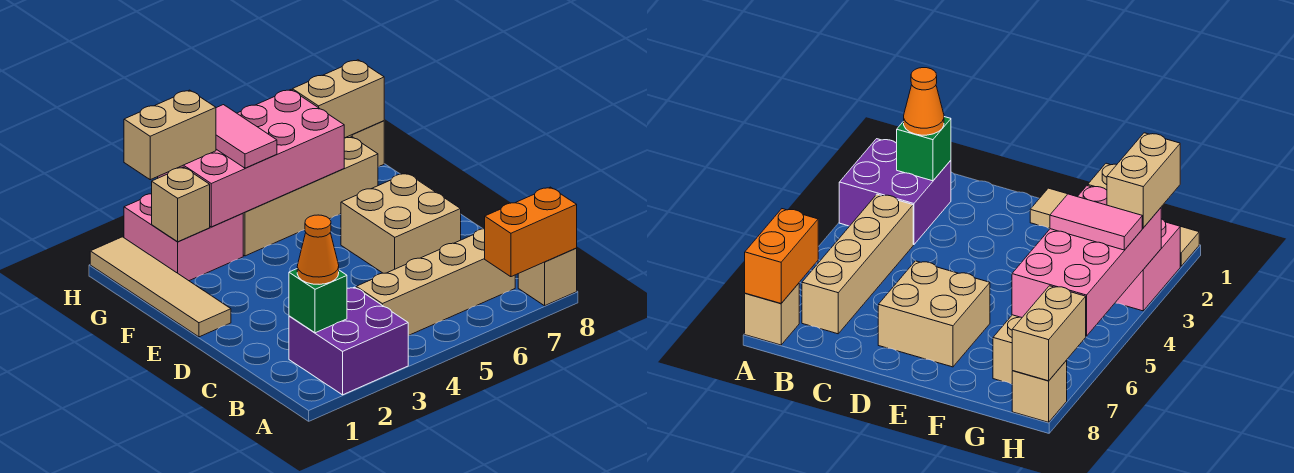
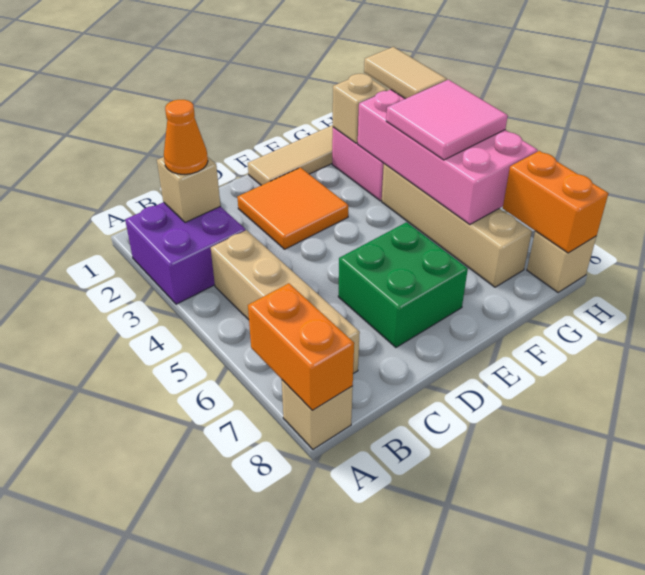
green 1x1 brick [289,269,347,333] -> tan 1x1 brick [157,157,220,223]
none -> orange 2x2 tile [237,168,348,249]
tan 2x2 brick [341,173,461,273] -> green 2x2 brick [338,222,468,347]
pink 1x2 tile [216,105,277,168] -> pink 2x2 tile [386,80,508,160]
tan 1x2 brick [124,90,216,180] -> tan 1x2 tile [364,47,447,99]
tan 1x2 brick [292,60,384,138] -> orange 1x2 brick [503,151,608,253]

